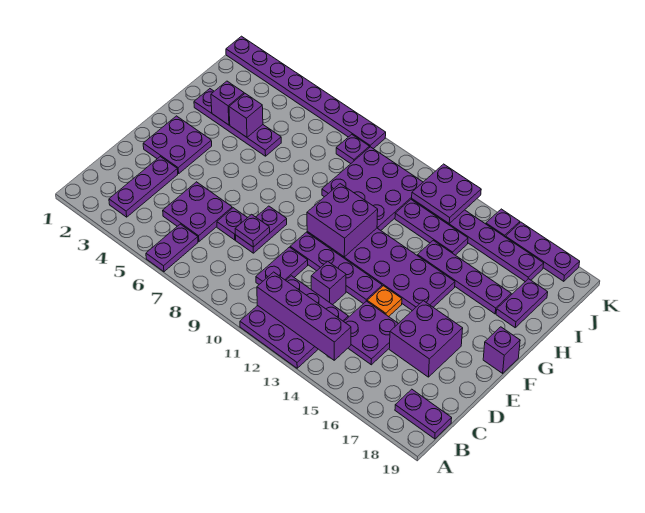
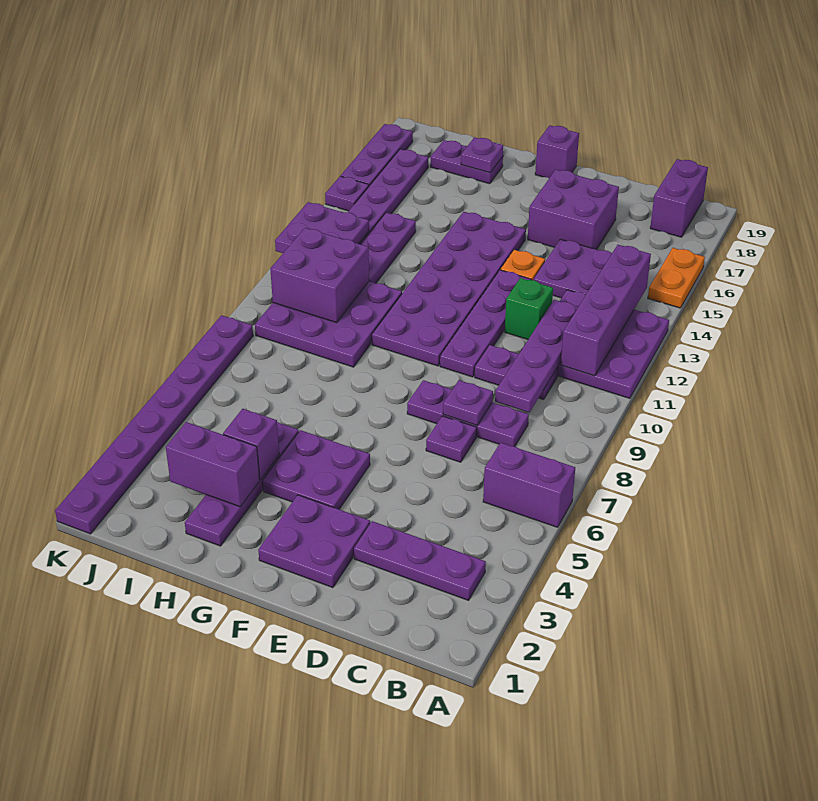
purple 1x2 plate [146,224,198,272] -> purple 1x2 brick [483,443,575,527]
none -> orange 1x2 plate [648,248,705,308]
purple 1x2 plate [395,389,452,439] -> purple 1x2 brick [650,159,708,237]
purple 2x2 plate [163,182,232,242] -> purple 2x2 plate moved to [262,430,370,509]
purple 1x2 plate [235,206,287,253] -> purple 1x3 plate [407,380,529,447]
purple 1x1 brick [311,261,346,305] -> green 1x1 brick [505,278,553,339]
purple 2x2 brick [307,184,378,257] -> purple 2x2 brick moved to [270,228,369,323]
purple 1x1 brick [211,81,244,125] -> purple 1x2 brick [166,422,260,507]
purple 1x4 plate [417,240,511,314] -> purple 1x4 plate moved to [495,300,578,412]
purple 1x1 plate [336,134,369,164] -> purple 1x1 plate moved to [461,137,503,173]

